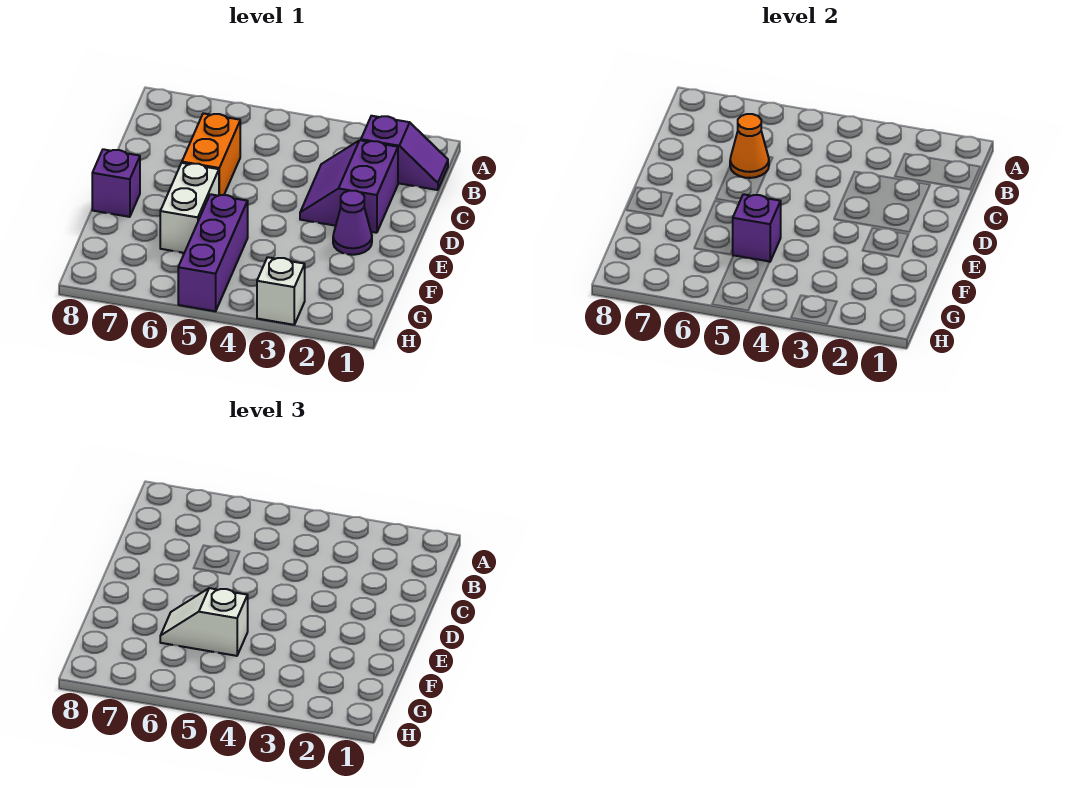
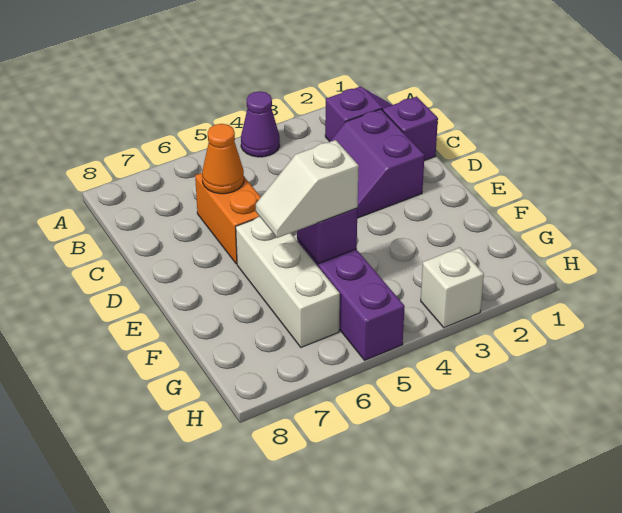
purple 1x1 cone [333,191,372,255] -> purple 1x1 cone moved to [241,91,280,157]
white 1x2 brick [160,163,219,253] -> white 1x3 brick [236,217,340,347]
purple 1x1 brick [92,149,140,217] -> purple 1x1 brick moved to [383,96,438,161]

